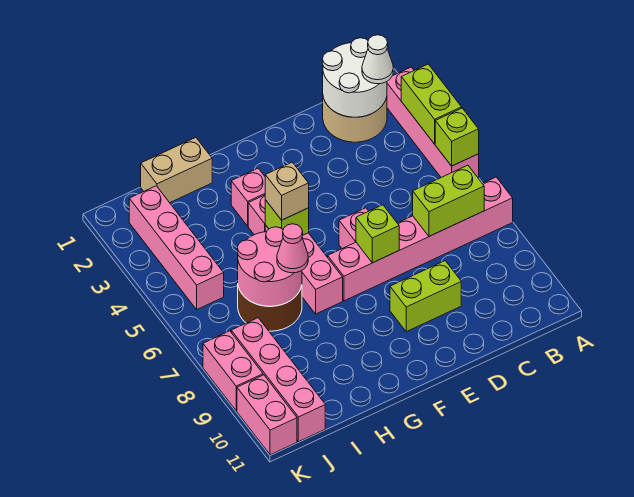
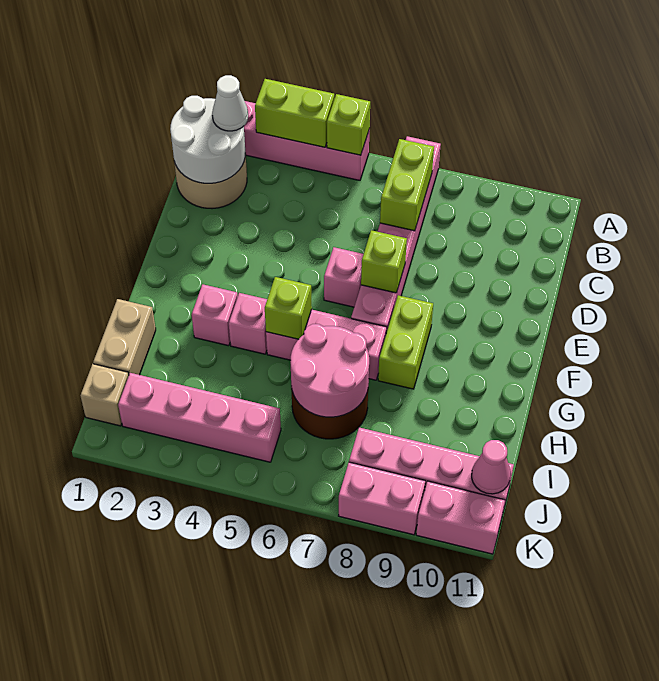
lime 1x2 brick [390,261,461,332] -> lime 1x2 brick moved to [378,295,433,389]
tan 1x1 brick [265,162,309,220] -> tan 1x1 brick moved to [80,364,129,426]
pink 1x1 cone [277,224,308,273] -> pink 1x1 cone moved to [472,440,511,494]

